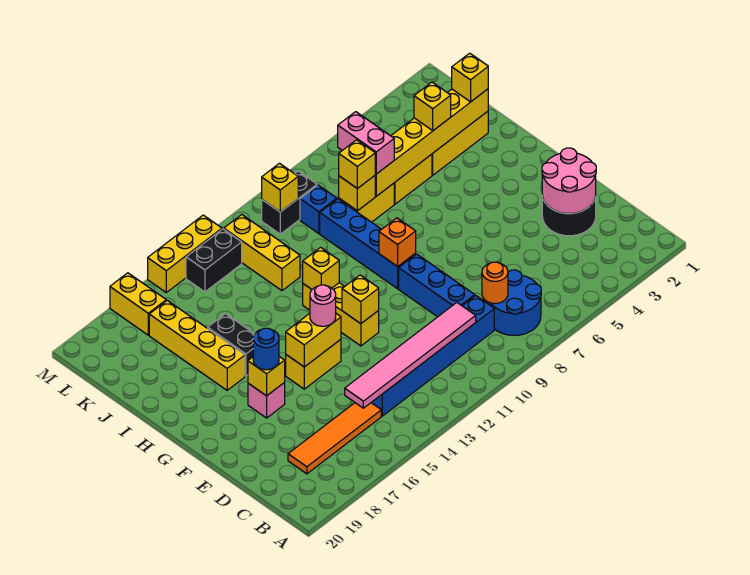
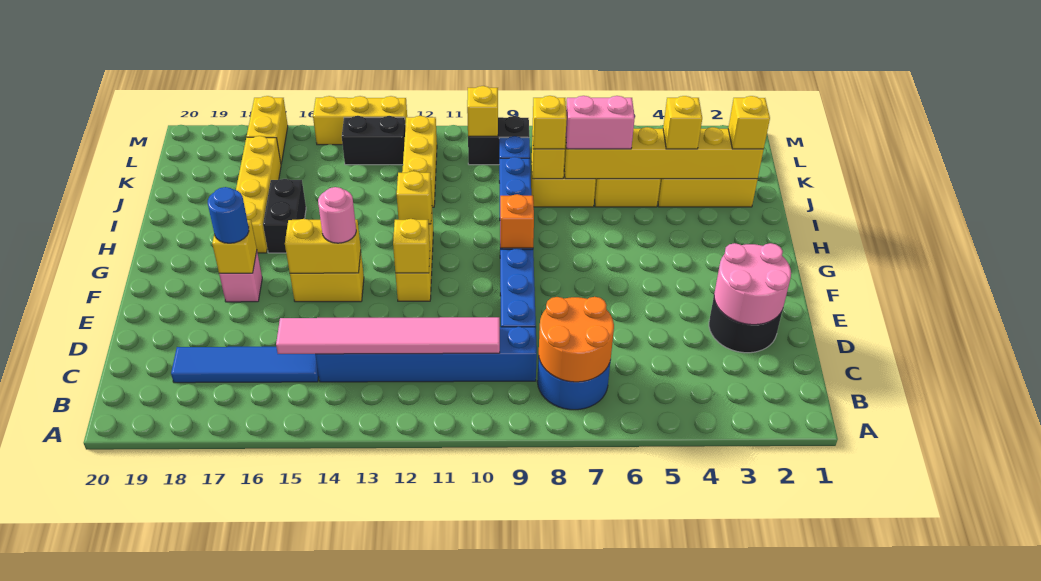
orange 1x1 round brick [482,262,508,303] -> orange 2x2 round brick [539,297,614,382]
orange 1x4 tile [288,403,381,474] -> blue 1x4 tile [171,347,319,383]
pink 1x2 brick [338,112,394,174] -> pink 1x2 brick turned to [566,96,635,149]

